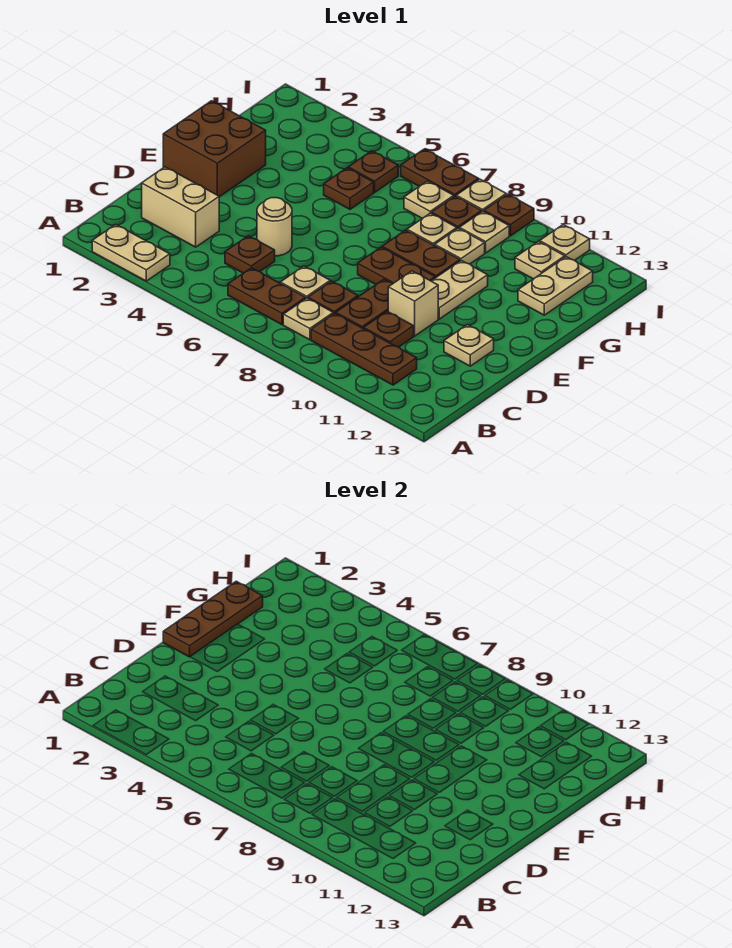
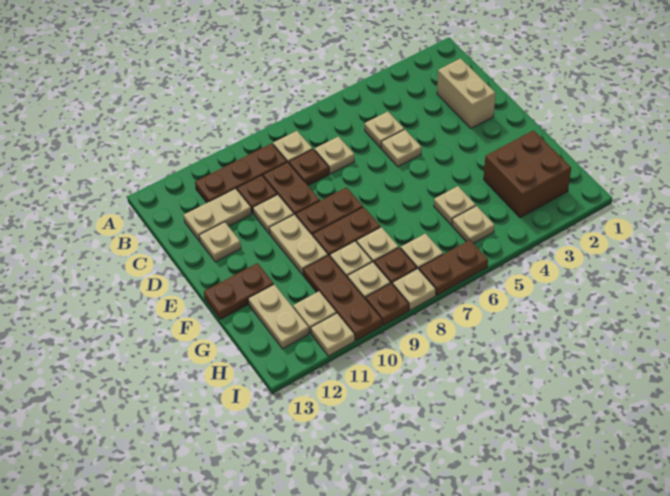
tan 1x2 plate [92,224,170,281] -> tan 1x2 plate moved to [184,189,252,241]
brown 1x2 plate [228,268,306,325] -> brown 1x2 plate moved to [204,263,274,319]
tan 1x2 brick [142,167,219,247] -> tan 1x2 brick turned to [437,58,496,128]
brown 1x1 plate [225,236,275,273] -> tan 1x1 plate [365,112,404,148]
tan 1x1 round brick [257,198,292,256] -> tan 1x1 plate [381,130,421,167]
tan 1x1 brick [388,271,438,336] -> tan 1x1 plate [253,195,294,234]
brown 2x2 brick [163,101,266,197] -> brown 2x2 brick moved to [484,130,571,218]
brown 1x3 plate [163,581,263,657] -> brown 1x3 plate moved to [303,255,382,341]
brown 1x1 plate [324,168,374,209] -> tan 1x1 plate [434,186,476,225]
brown 1x1 plate [348,151,398,192] -> tan 1x1 plate [452,206,494,244]

